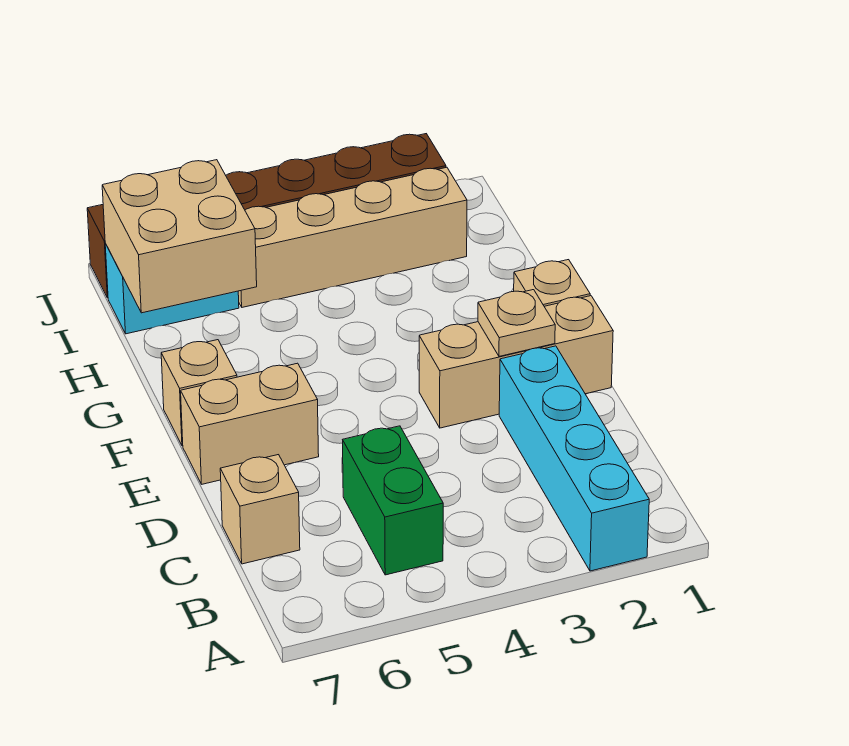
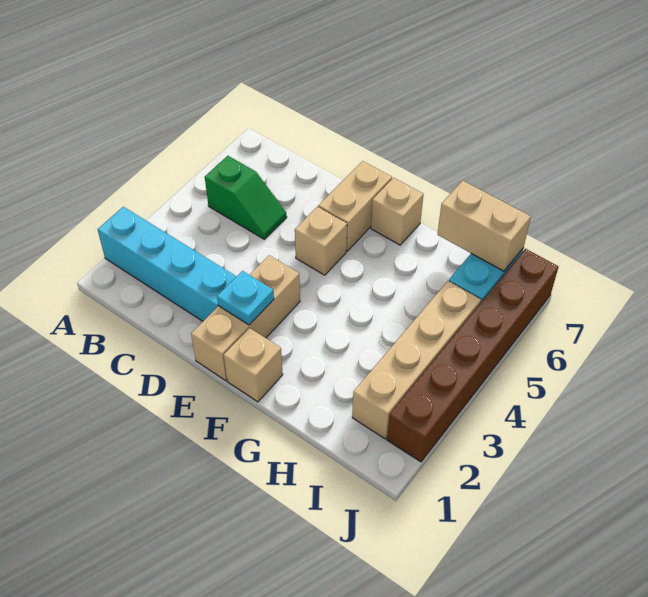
green 1x2 brick [343,426,443,575] -> green 1x2 slope [205,156,287,239]
tan 1x1 brick [220,455,300,564] -> tan 1x1 brick moved to [295,207,347,275]
tan 1x1 plate [478,290,555,356] -> cyan 1x1 plate [217,271,274,325]
tan 2x2 brick [102,160,257,313] -> tan 1x2 brick [437,180,531,271]

